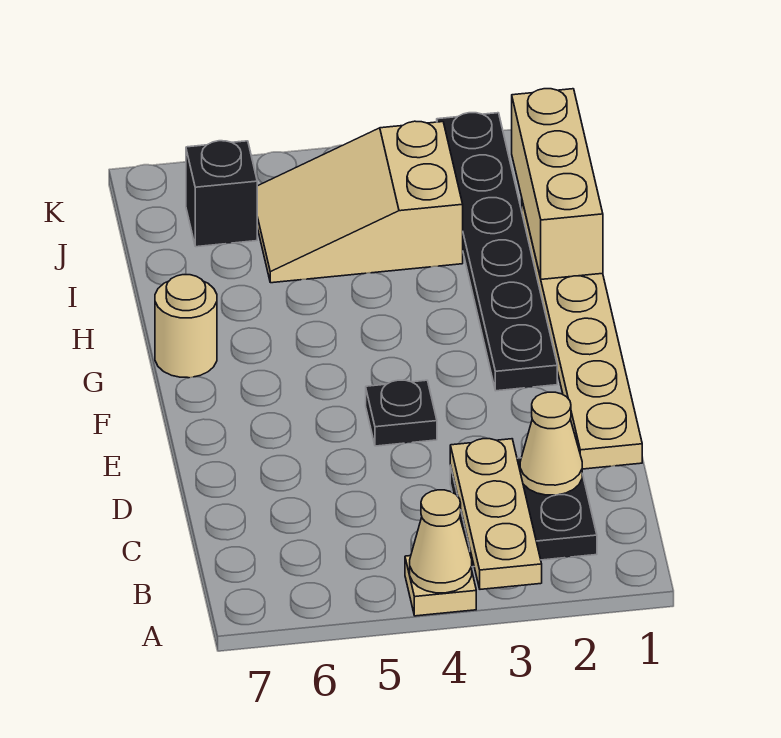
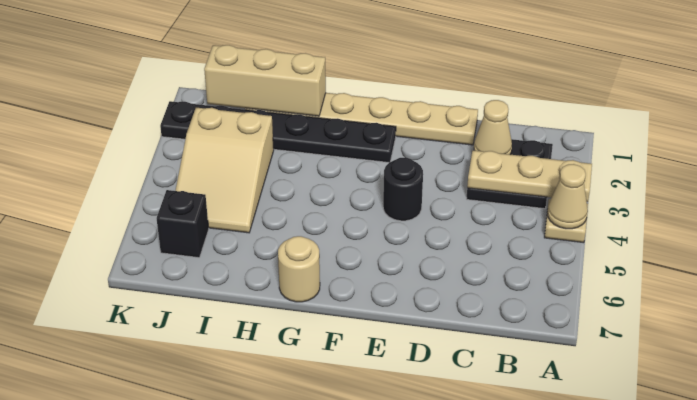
black 1x1 plate [366,380,437,446] -> black 1x1 round brick [383,157,423,221]

